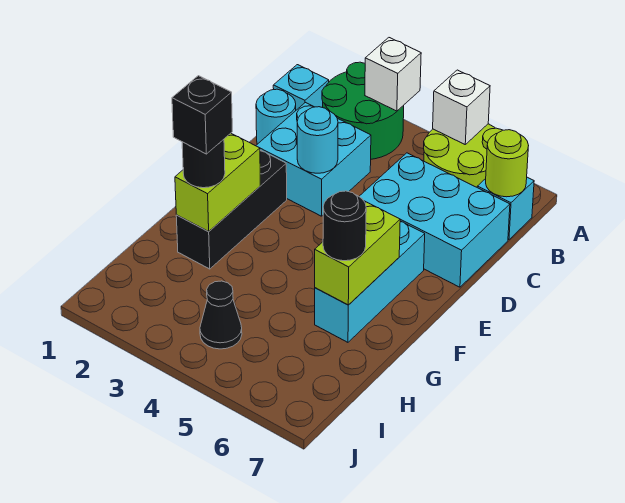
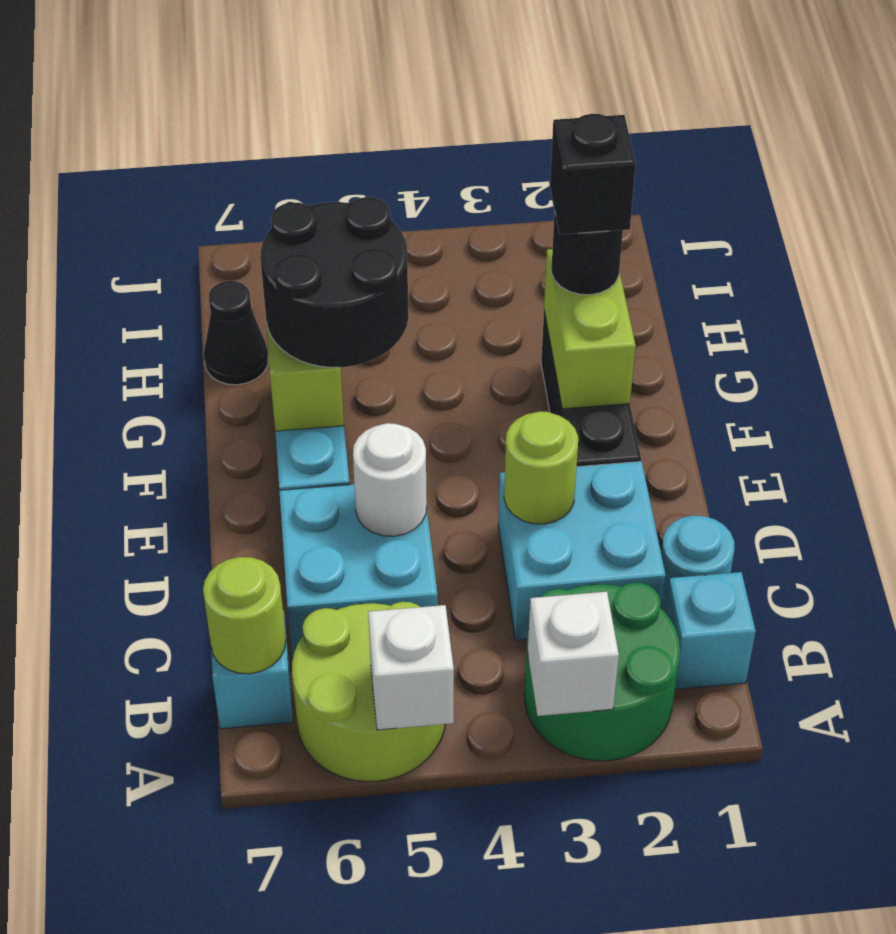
cyan 2x3 brick [359,153,510,287] -> cyan 2x2 brick [279,484,438,659]
cyan 1x1 round brick [297,107,338,173] -> lime 1x1 round brick [504,411,578,524]
none -> white 1x1 round brick [353,423,427,536]
black 1x1 round brick [323,191,366,261] -> black 2x2 round brick [260,197,409,367]
black 1x1 cone [200,281,242,349] -> black 1x1 cone moved to [204,281,268,385]

